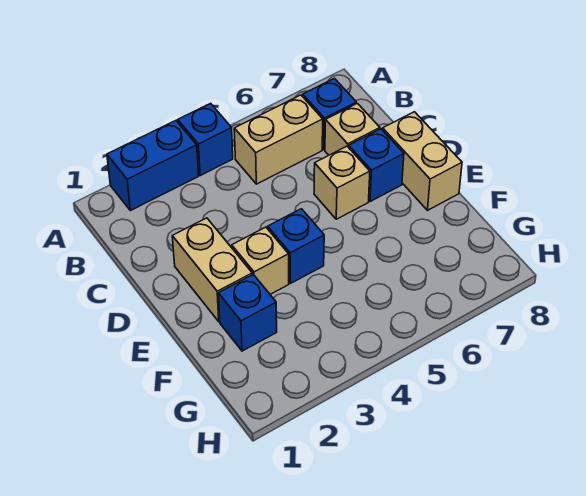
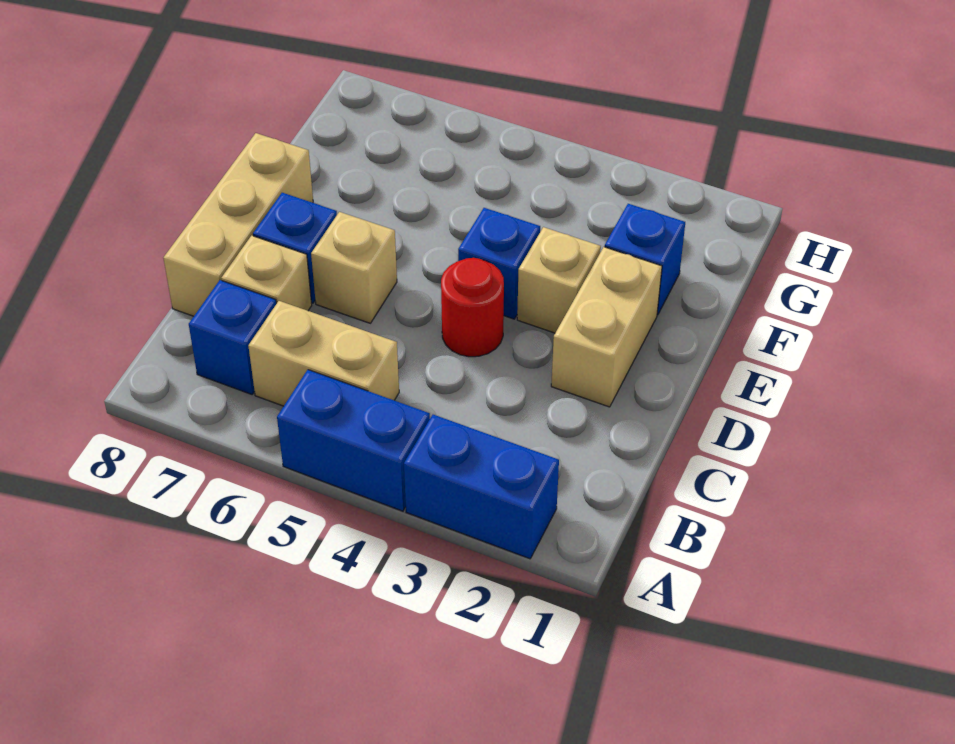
blue 1x1 brick [178,103,233,175] -> blue 1x2 brick [277,370,430,511]
none -> red 1x1 round brick [441,258,504,357]
tan 1x2 brick [383,112,462,210] -> tan 1x3 brick [164,133,313,316]

